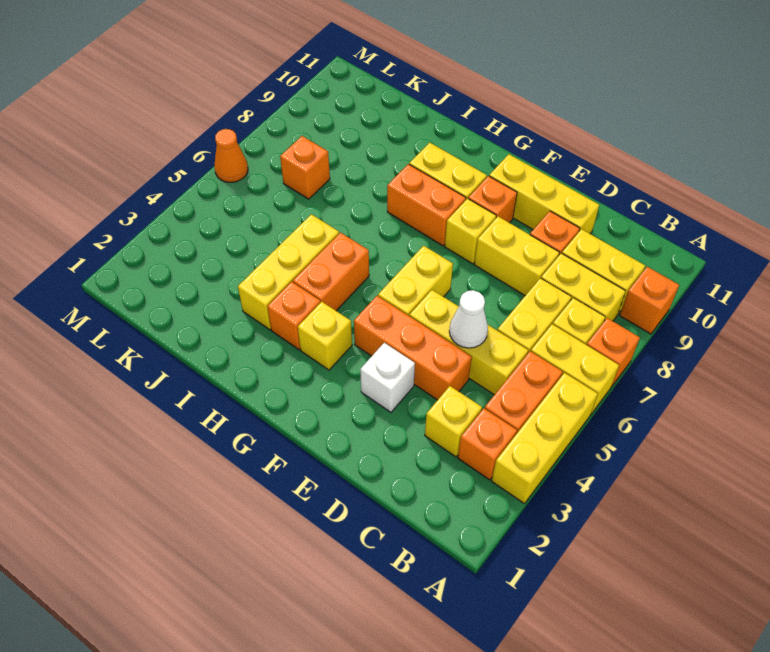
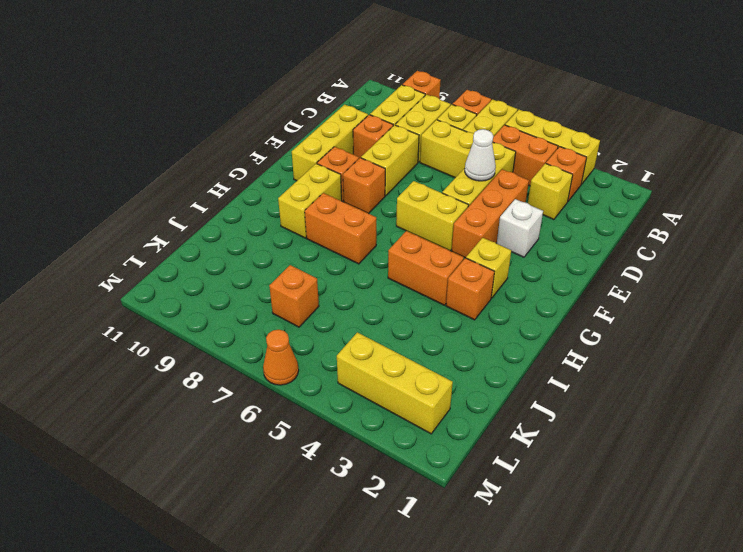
yellow 1x1 brick [445,199,496,264] -> orange 1x1 brick [343,158,385,213]
orange 1x2 brick [387,164,466,246] -> orange 1x2 brick turned to [305,193,376,264]
yellow 1x3 brick [238,214,339,330] -> yellow 1x3 brick moved to [337,332,453,434]

